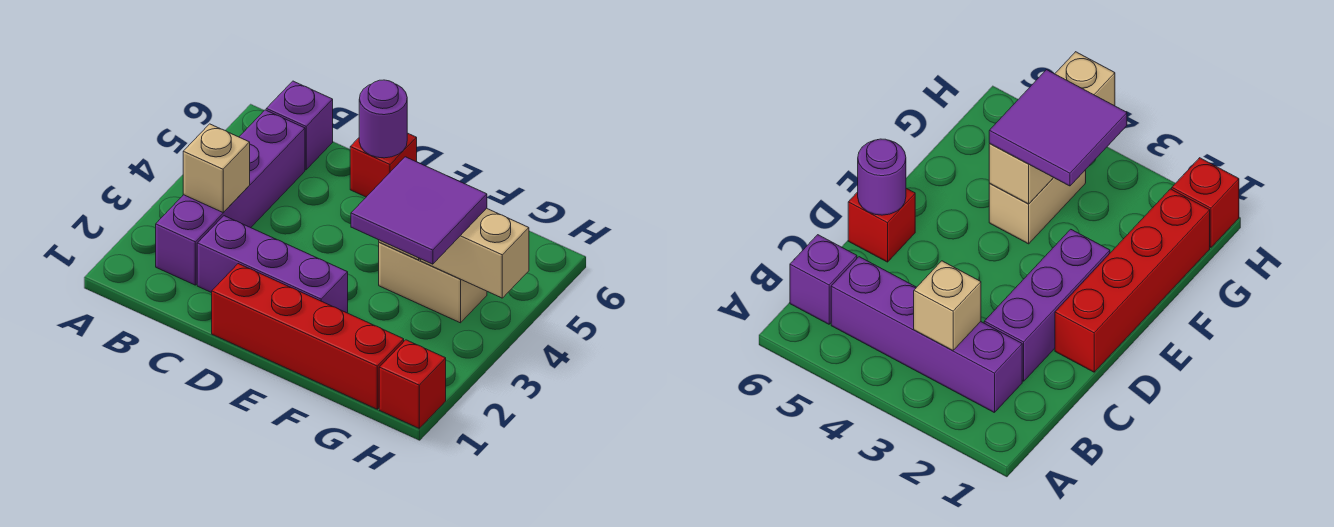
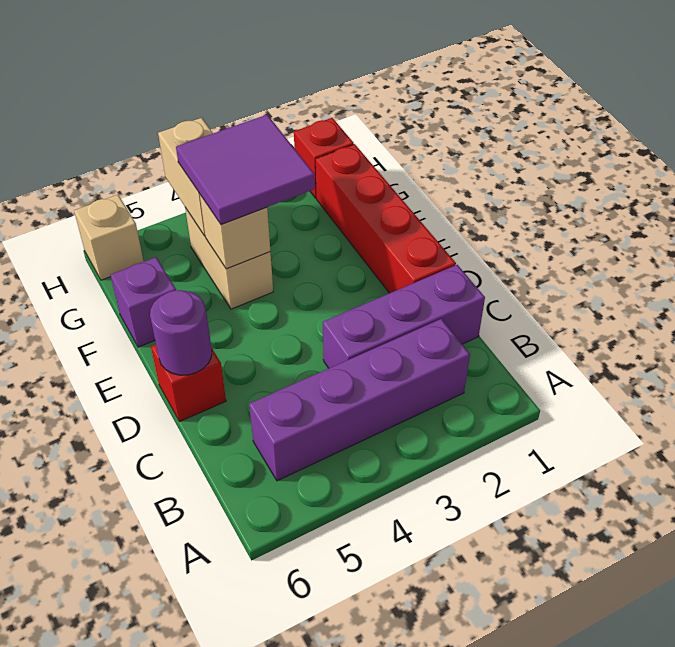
tan 1x1 brick [183,124,250,212] -> tan 1x1 brick moved to [74,195,144,280]
purple 1x1 brick [266,81,333,170] -> purple 1x1 brick moved to [110,257,176,347]
purple 1x3 brick [197,216,348,313] -> purple 1x3 brick turned to [323,265,485,368]

